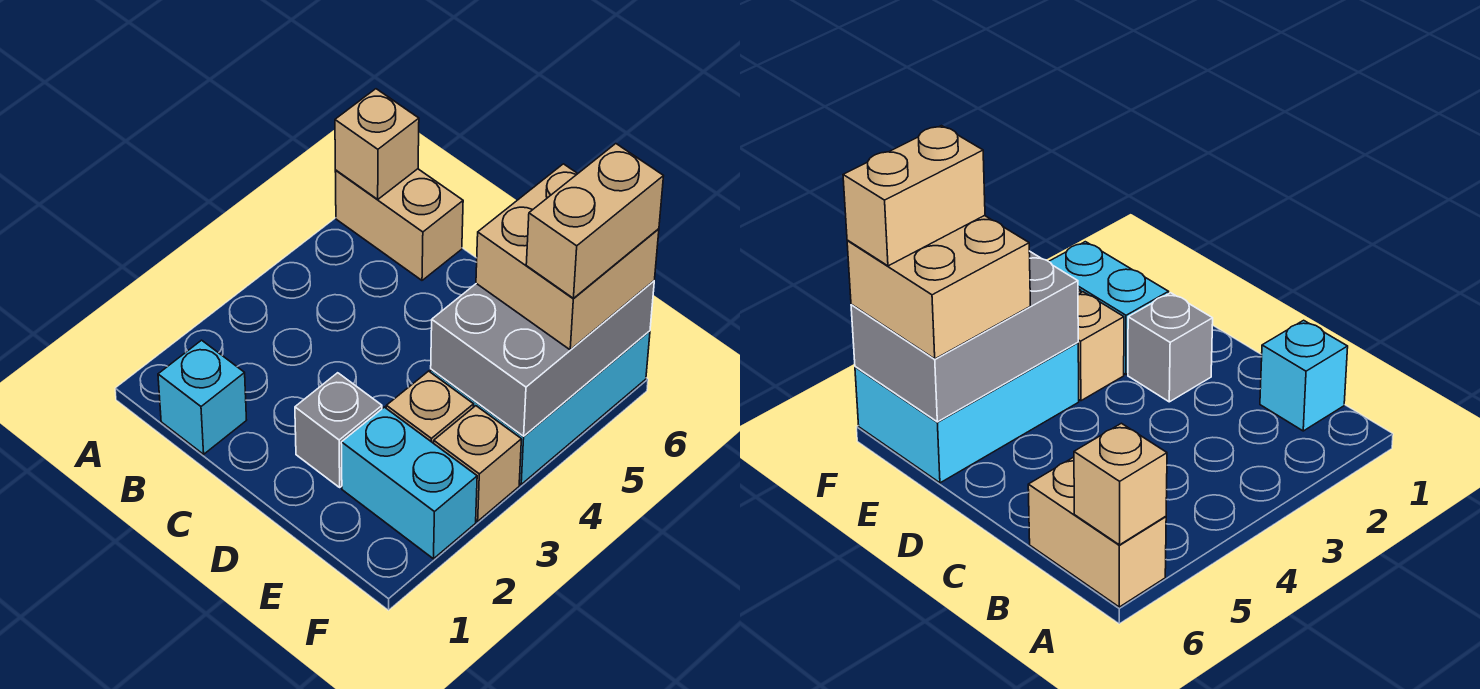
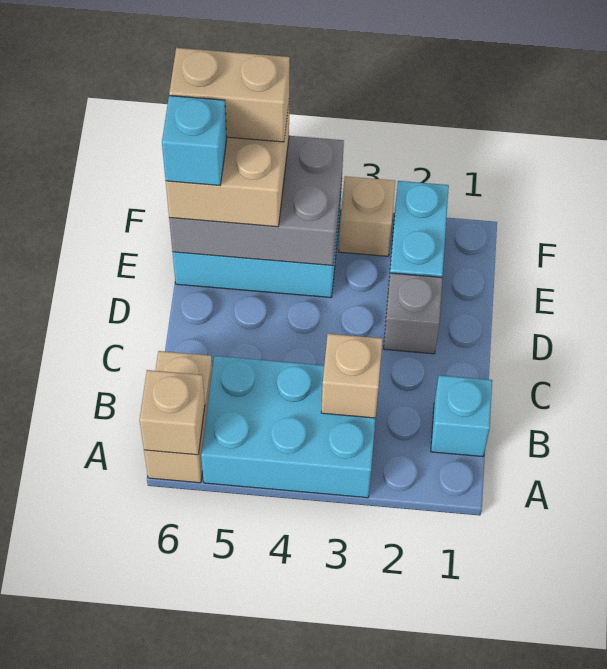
none -> cyan 2x3 brick [201,356,376,498]
tan 1x1 brick [386,371,474,443] -> tan 1x1 brick moved to [321,334,383,418]
none -> cyan 1x1 brick [162,96,227,185]

